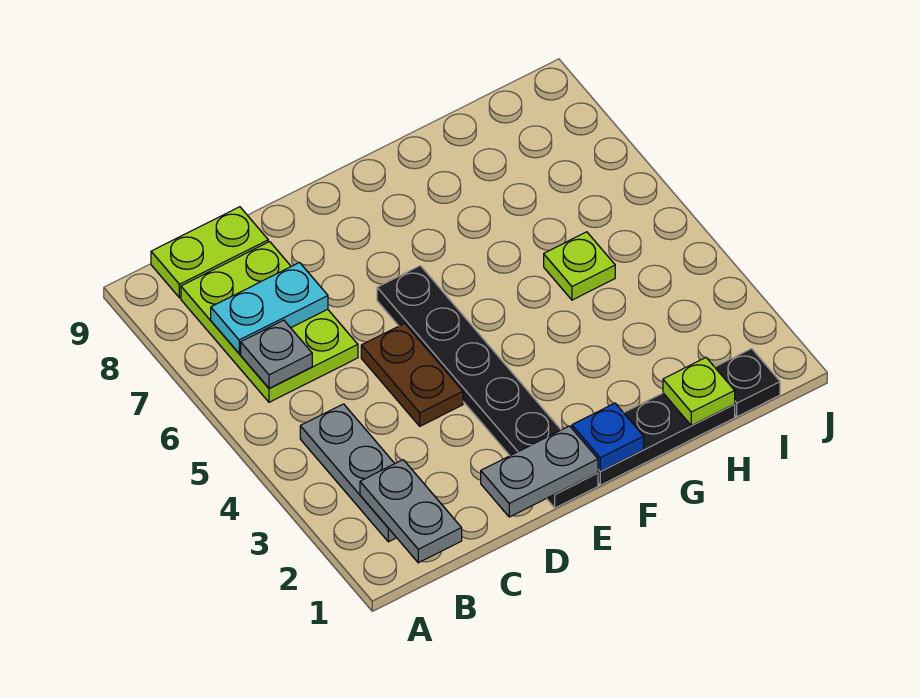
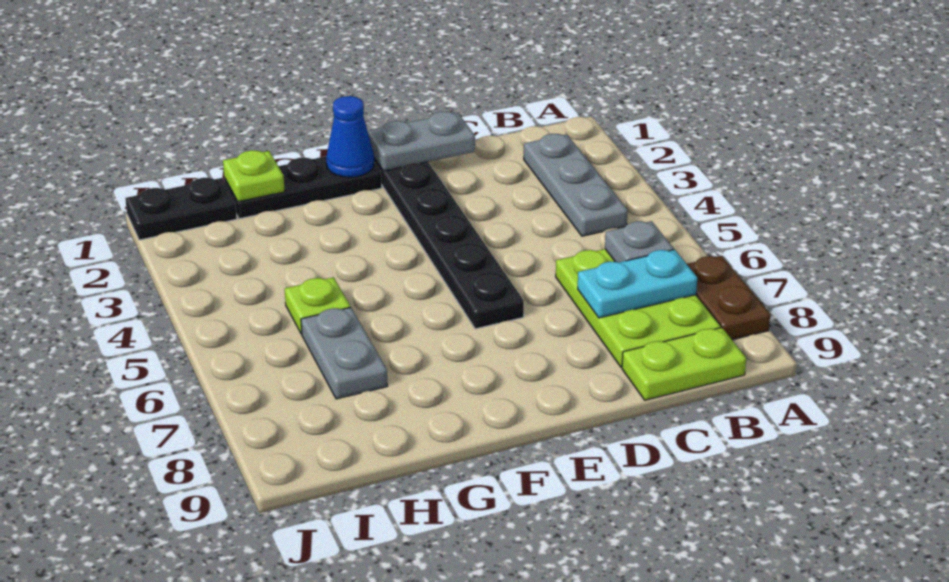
grey 1x2 plate [360,460,462,563] -> grey 1x2 plate moved to [301,307,387,399]
brown 1x2 plate [361,323,463,426] -> brown 1x2 plate moved to [687,256,770,340]
blue 1x1 plate [572,403,644,471] -> blue 1x1 cone [326,96,374,177]
black 1x1 plate [715,349,780,417] -> black 1x2 plate [125,178,237,240]

